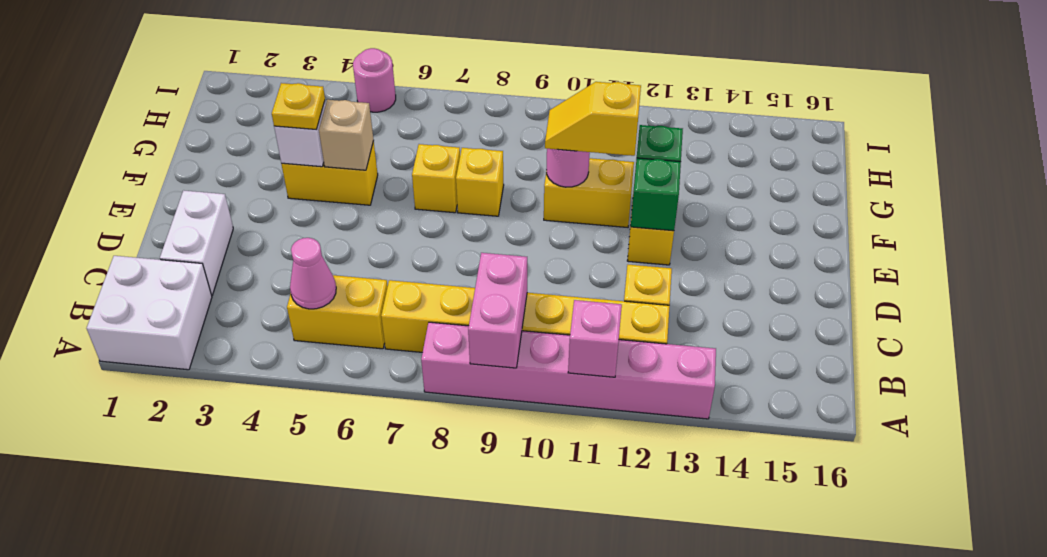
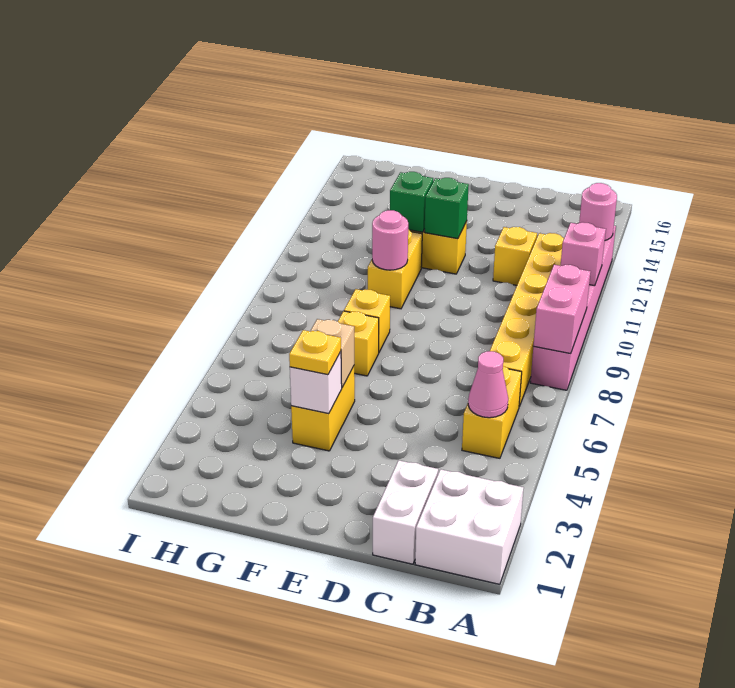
pink 1x2 brick [468,253,527,368] -> pink 1x2 brick turned to [533,265,591,353]
white 1x2 brick [160,190,233,295] -> white 1x2 brick turned to [373,460,438,564]
yellow 1x2 slope [545,82,641,156] -> none
pink 1x1 round brick [353,48,396,112] -> pink 1x1 round brick moved to [579,183,617,240]

